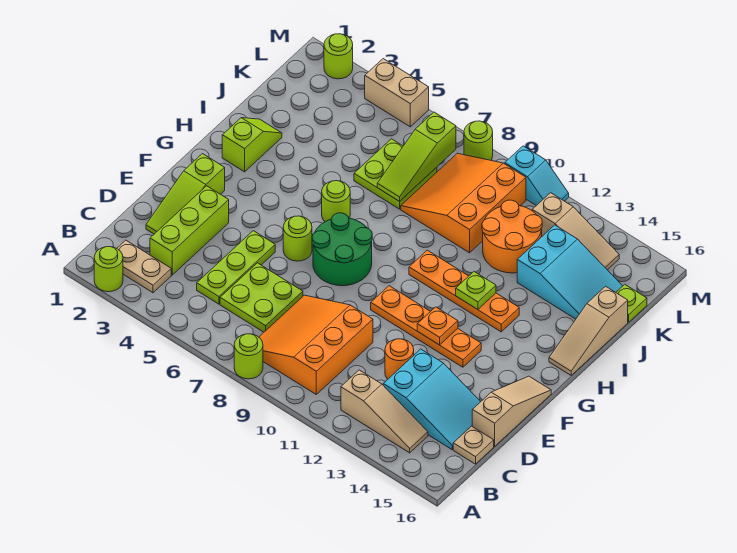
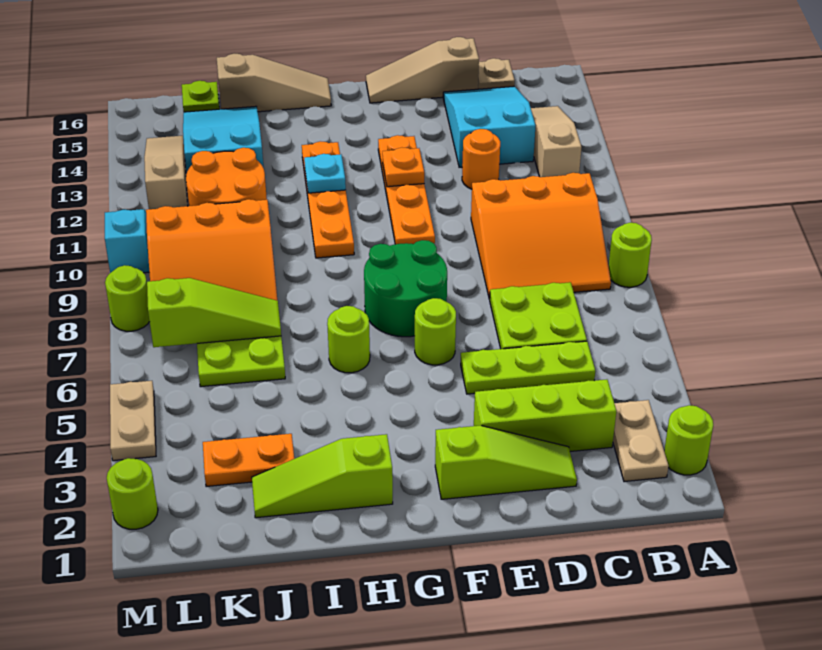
lime 1x2 slope [222,118,282,172] -> lime 1x3 slope [252,434,393,518]
lime 1x1 plate [456,272,496,310] -> cyan 1x1 plate [304,154,346,193]
none -> orange 1x2 plate [203,434,294,487]
tan 1x2 brick [365,59,429,127] -> tan 1x2 plate [110,381,156,461]

